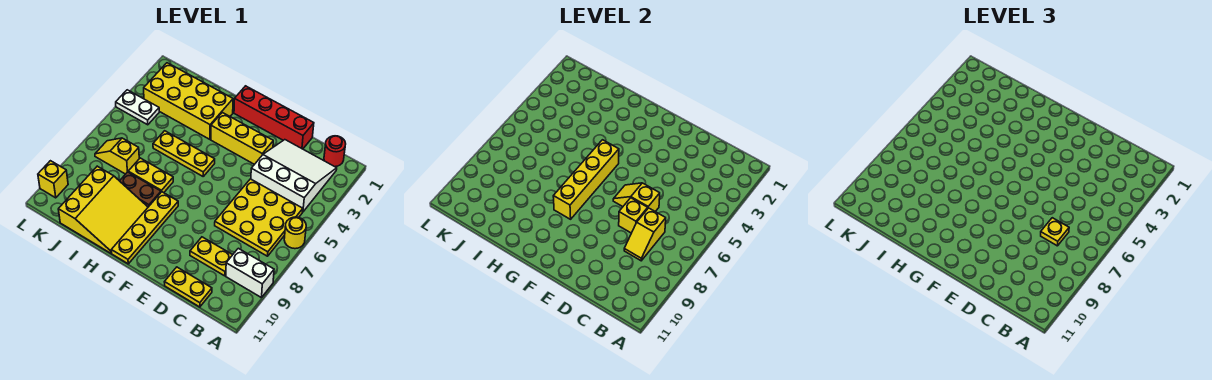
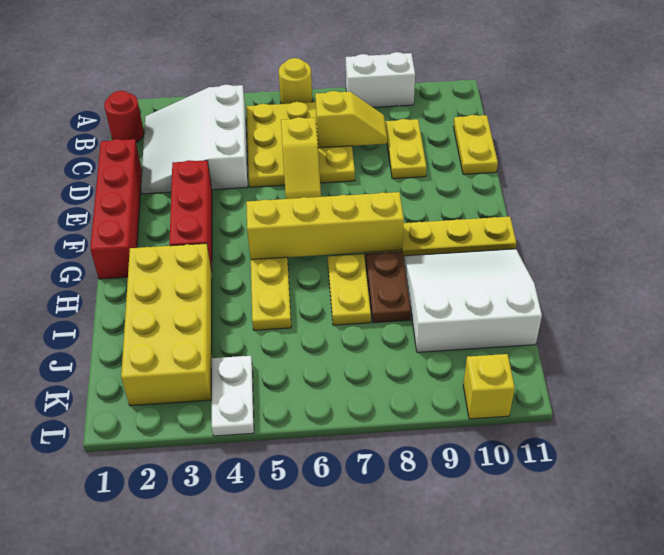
white 1x2 brick [226,248,274,298] -> white 1x2 brick turned to [346,52,415,107]
yellow 1x1 plate [1041,218,1069,246] -> none
yellow 1x1 brick [619,198,648,233] -> none
yellow 1x3 brick [211,112,273,164] -> red 1x3 brick [169,160,212,271]
yellow 3x3 slope [58,166,148,253] -> white 3x3 slope [404,249,542,352]
yellow 1x2 slope [95,138,139,174] -> none

